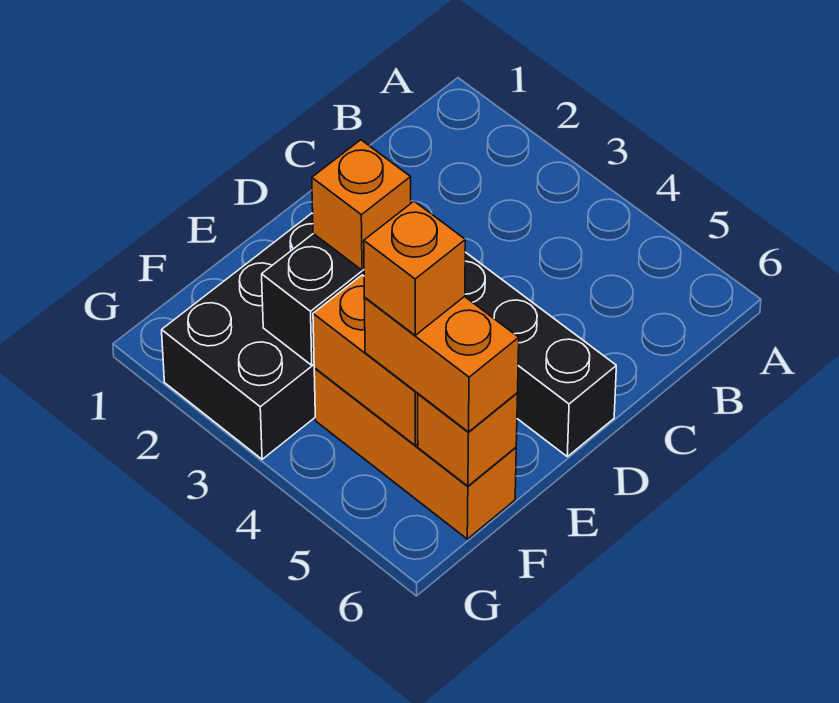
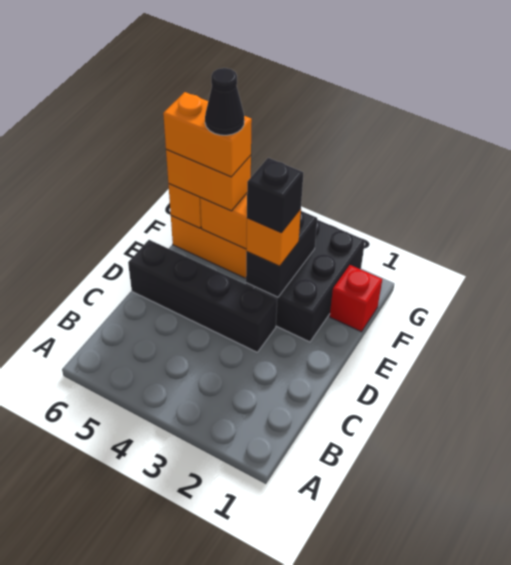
none -> black 1x1 brick [247,158,303,233]
none -> red 1x1 brick [330,265,382,332]
orange 1x1 brick [364,201,465,335] -> orange 1x2 brick [163,92,252,177]
none -> black 1x1 cone [205,68,244,135]

